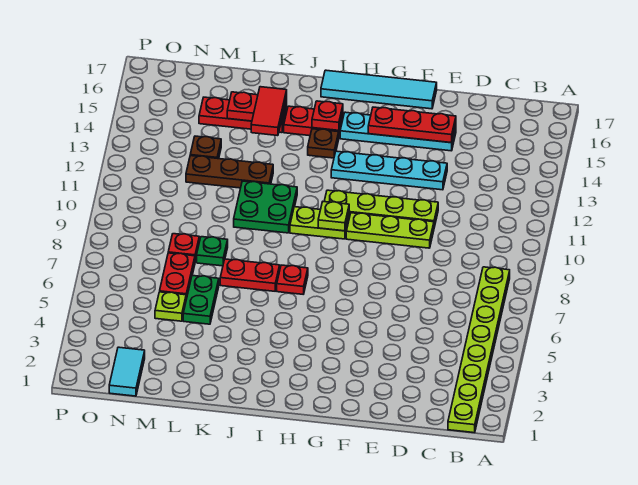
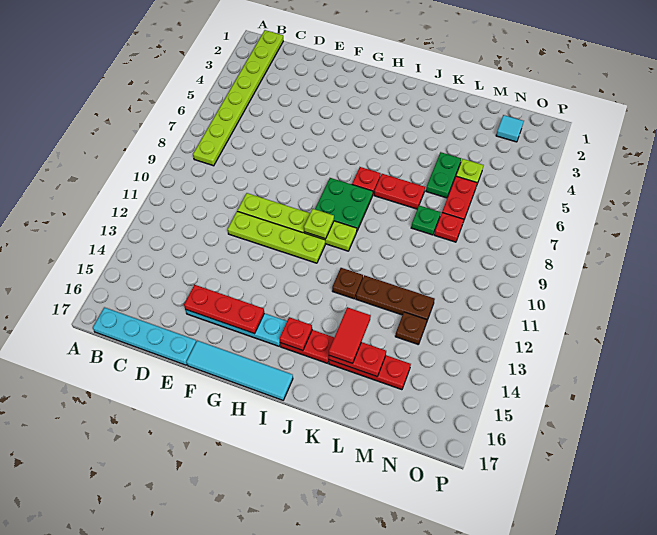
cyan 1x4 plate [331,151,447,190] -> cyan 1x4 plate moved to [93,308,196,365]
brown 1x1 plate [308,129,339,158] -> brown 1x1 plate moved to [332,268,363,299]
green 2x2 plate [234,181,297,233] -> green 2x2 plate moved to [315,178,373,231]
cyan 1x2 tile [109,347,145,396] -> cyan 1x1 tile [496,115,524,142]

